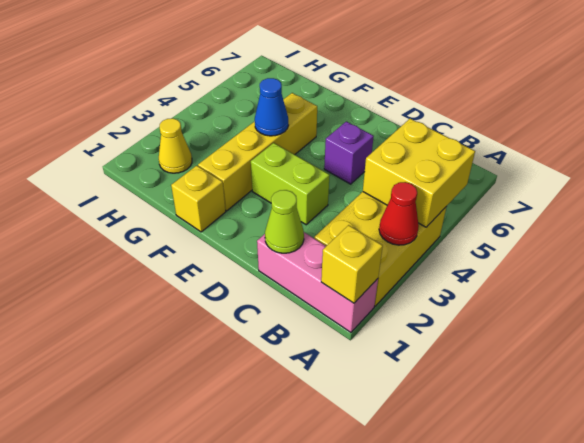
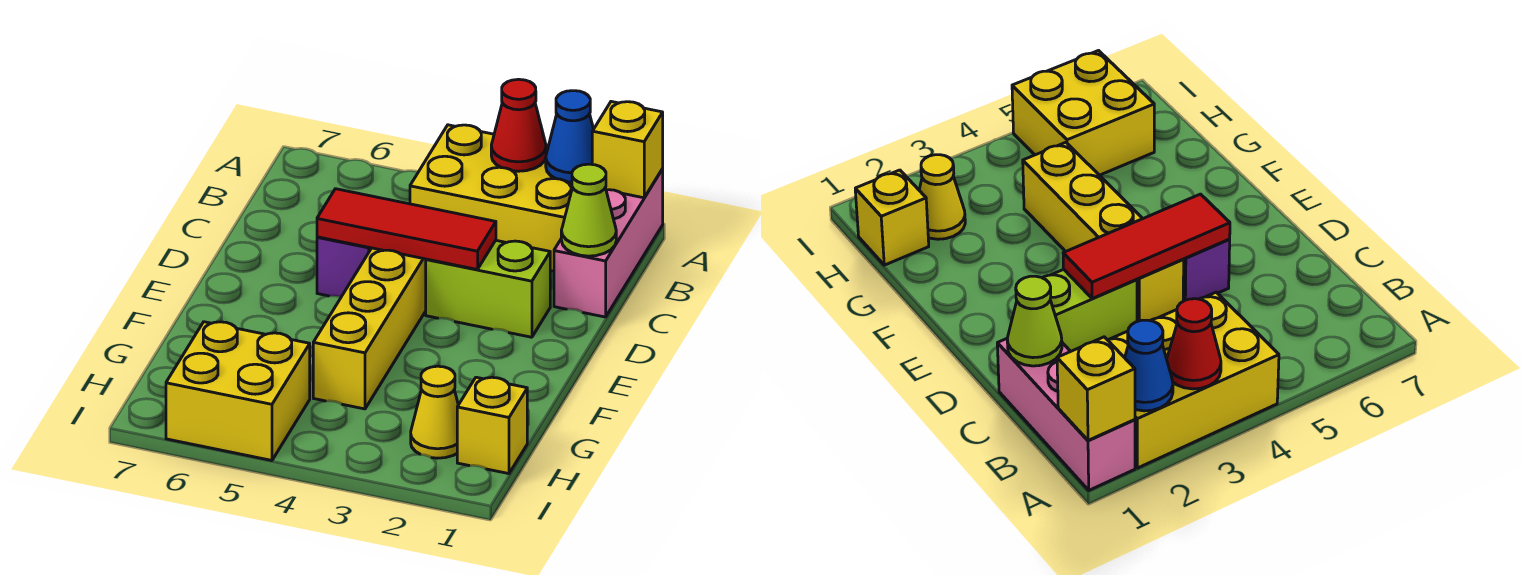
yellow 2x2 brick [363,119,475,227] -> yellow 2x2 brick moved to [166,322,310,460]
lime 1x2 brick [251,143,330,225] -> lime 1x2 brick turned to [426,240,550,337]
none -> red 1x3 tile [317,189,496,269]
yellow 1x1 brick [171,166,226,232] -> yellow 1x1 brick moved to [457,377,527,474]
yellow 1x4 brick [198,93,317,211] -> yellow 1x4 brick turned to [313,248,426,409]
blue 1x1 cone [255,78,288,136] -> blue 1x1 cone moved to [546,91,594,182]

